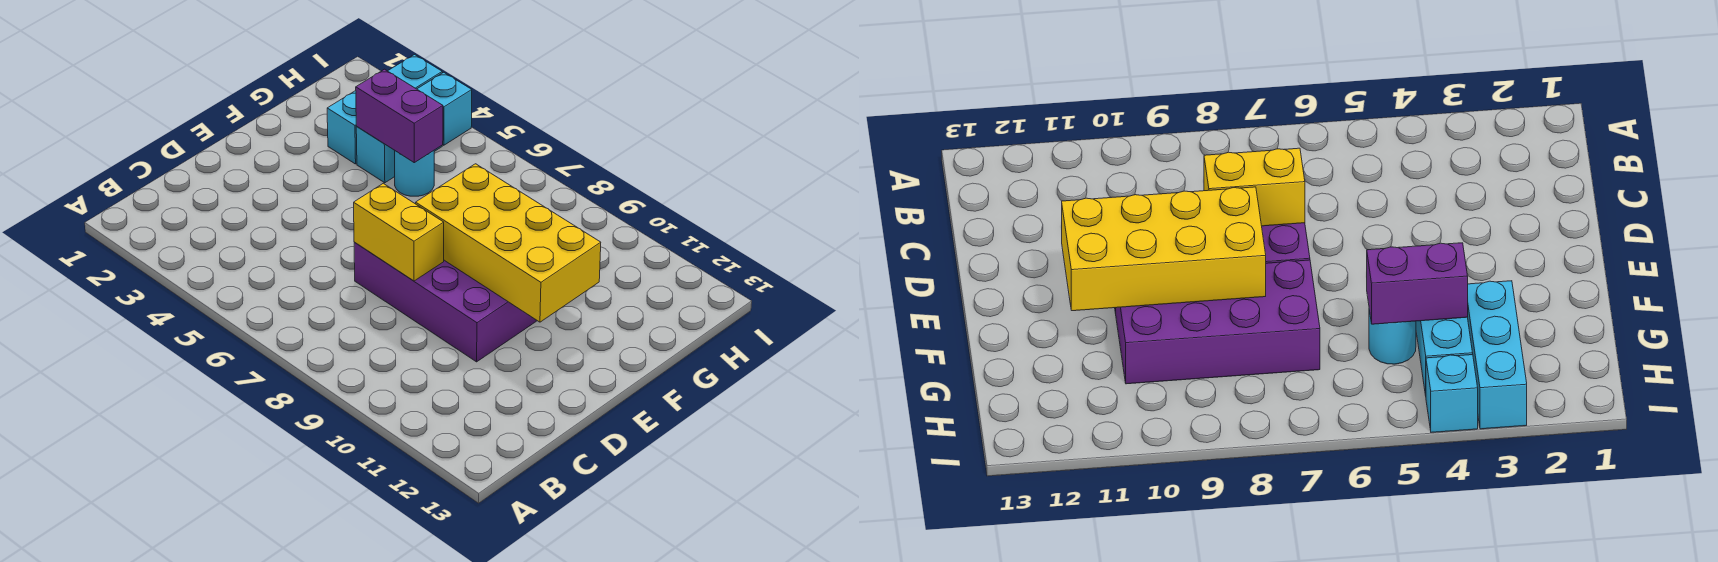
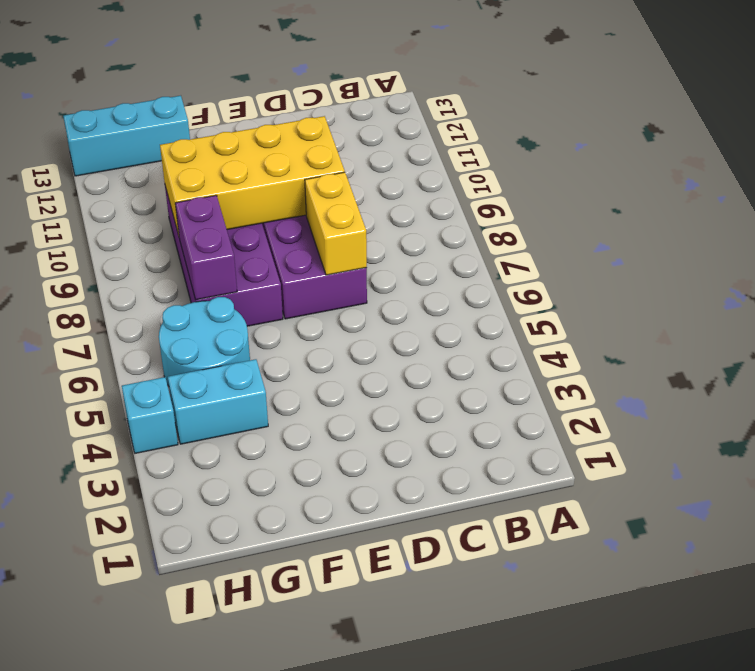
yellow 2x4 brick [416,164,601,322] -> yellow 2x4 brick turned to [160,116,345,235]
cyan 1x3 brick [327,55,442,164] -> cyan 1x3 brick moved to [63,96,190,176]
purple 1x2 brick [356,69,443,163] -> purple 1x2 brick moved to [175,195,237,300]
cyan 1x1 round brick [395,151,434,196] -> cyan 2x2 round brick [159,297,250,386]

